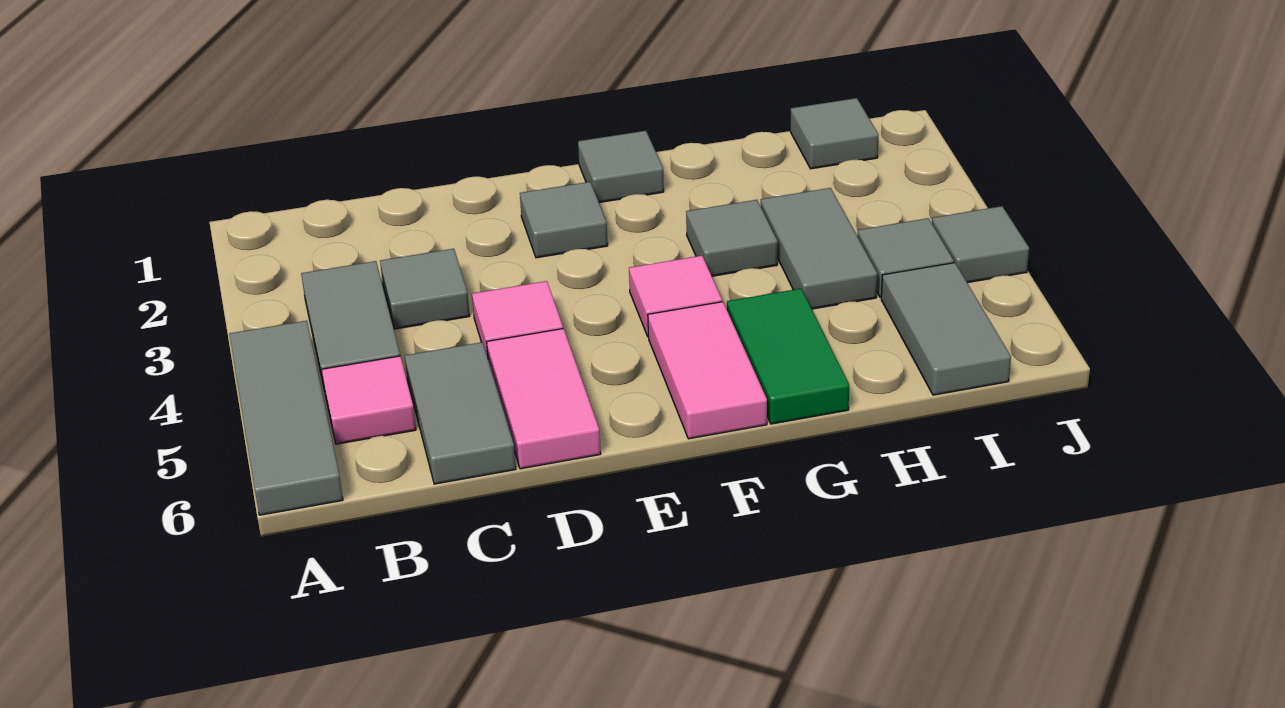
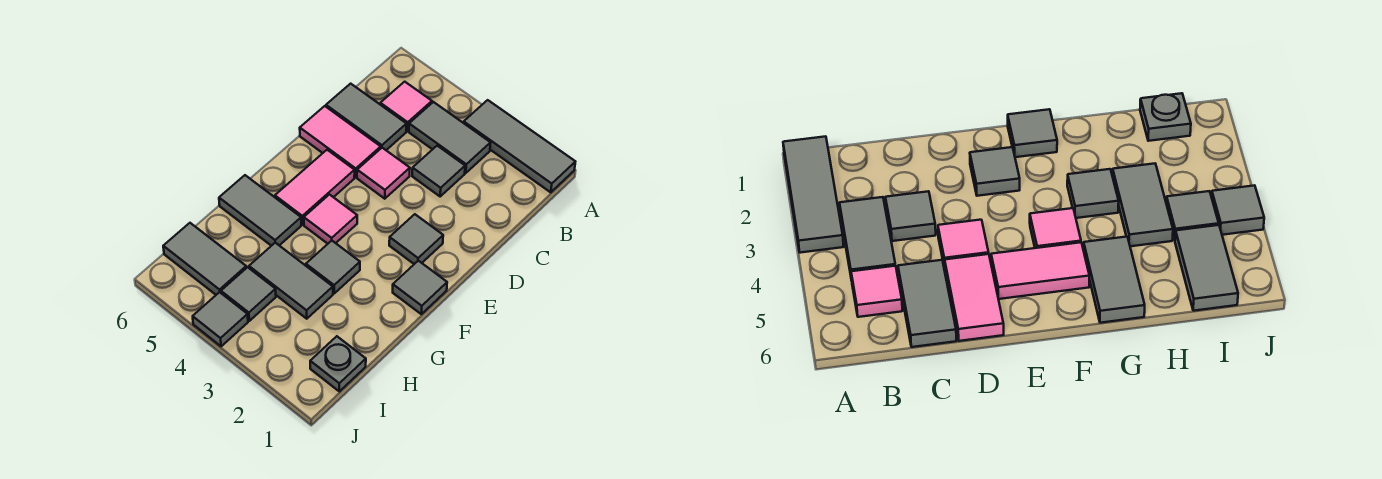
grey 1x3 tile [229,321,343,515] -> grey 1x3 tile moved to [464,100,575,192]
pink 1x2 tile [648,302,767,439] -> pink 1x2 tile turned to [275,150,355,225]
green 1x2 tile [727,289,849,424] -> grey 1x2 tile [219,175,301,246]
grey 1x1 tile [790,98,879,169] -> grey 1x1 plate [310,336,366,391]

